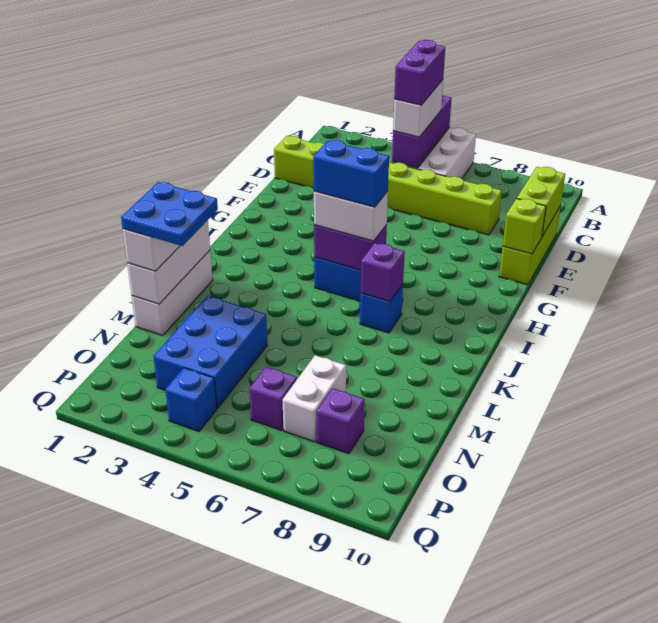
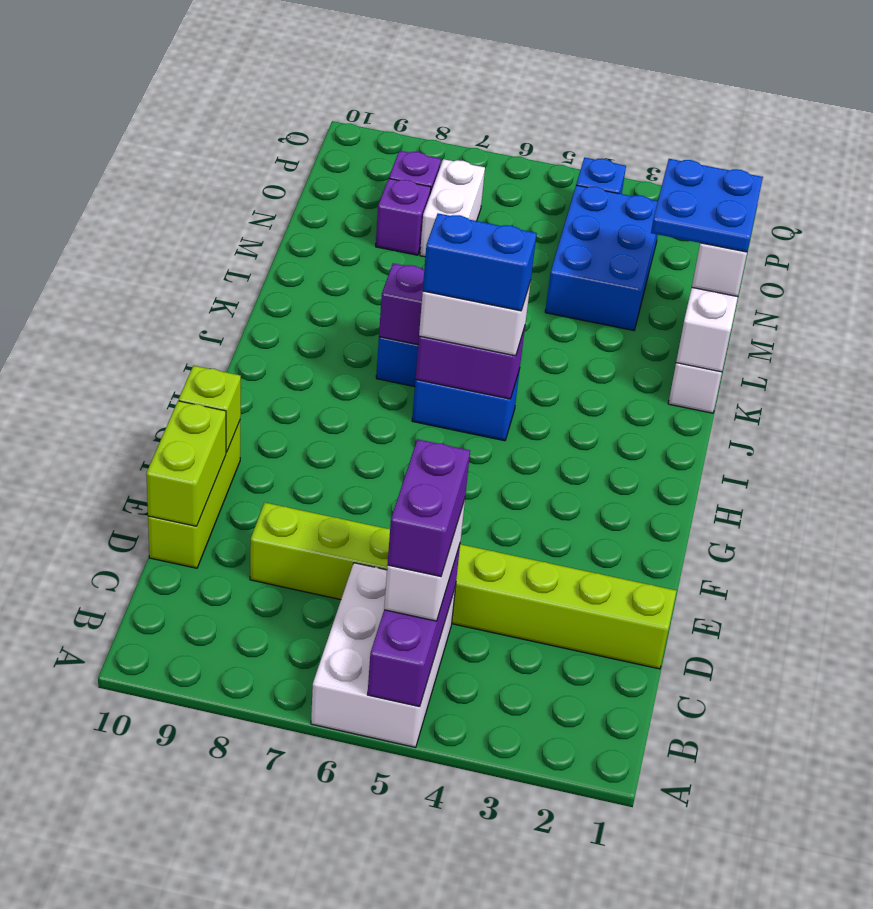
purple 1x1 brick [249,367,297,431] -> purple 1x1 brick moved to [376,178,431,255]

